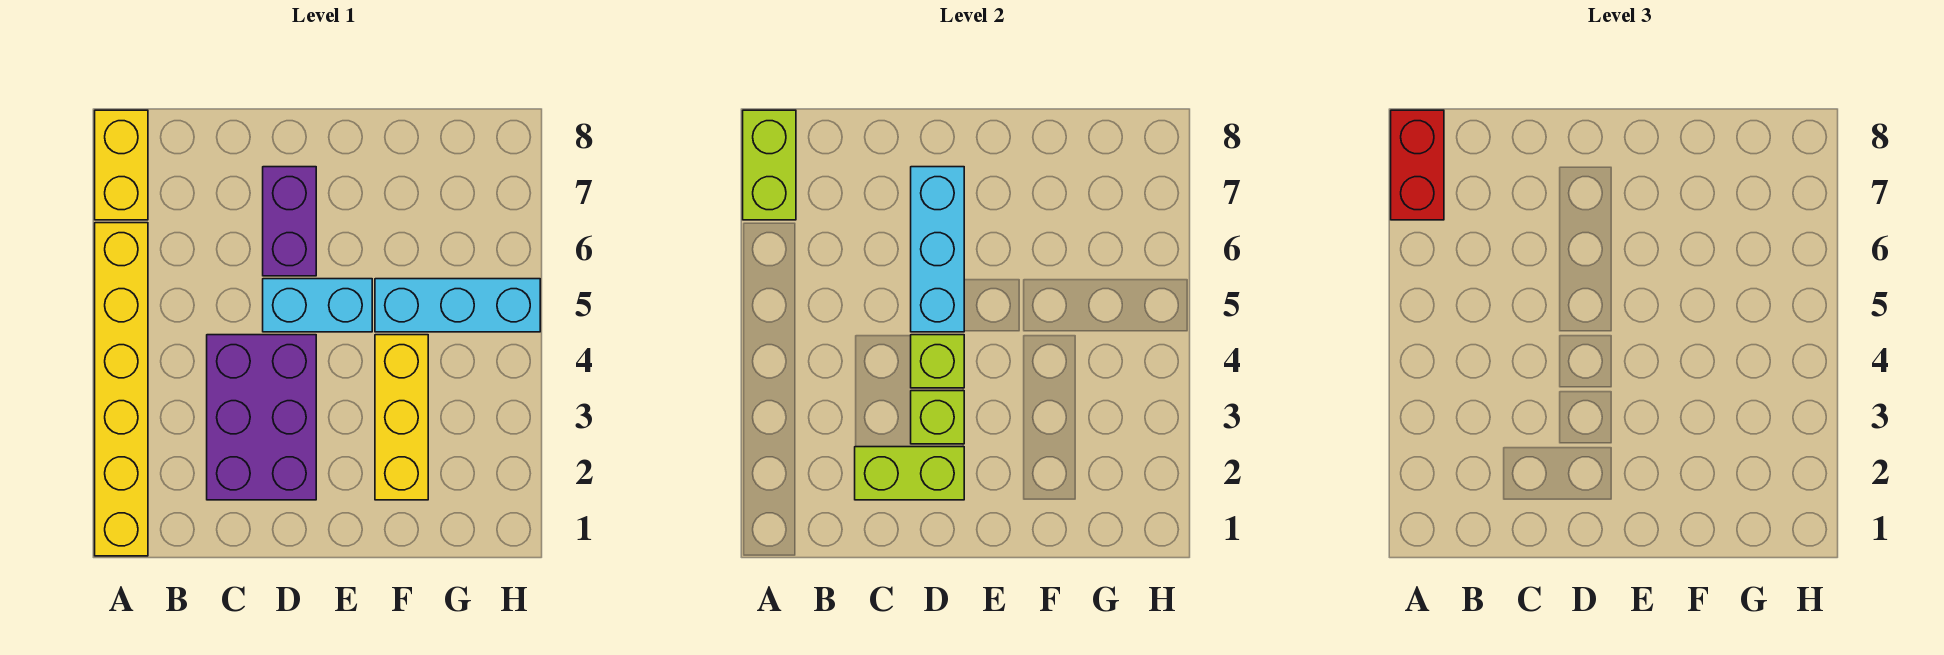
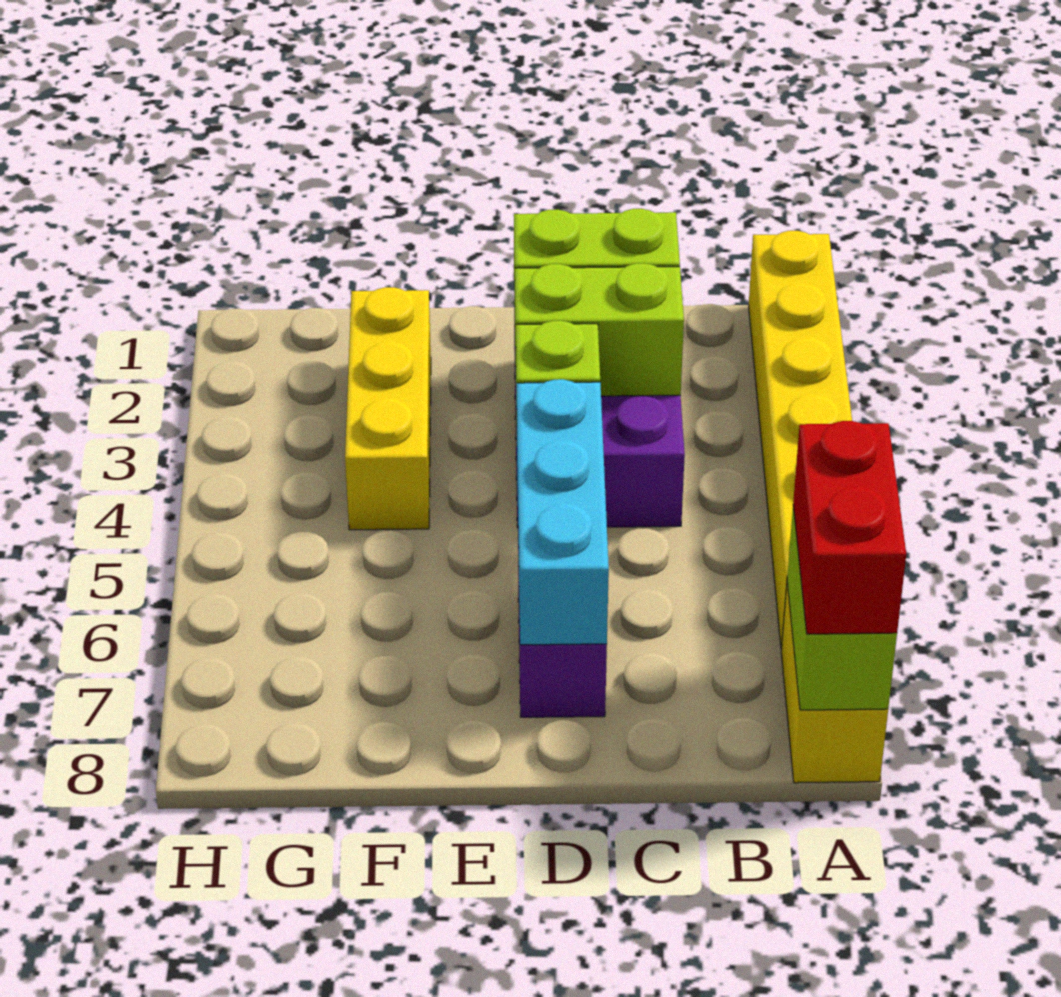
lime 1x1 brick [911,391,964,444] -> lime 1x2 brick [515,263,684,396]
cyan 1x2 brick [263,279,372,332] -> none
cyan 1x3 brick [375,279,540,332] -> none

